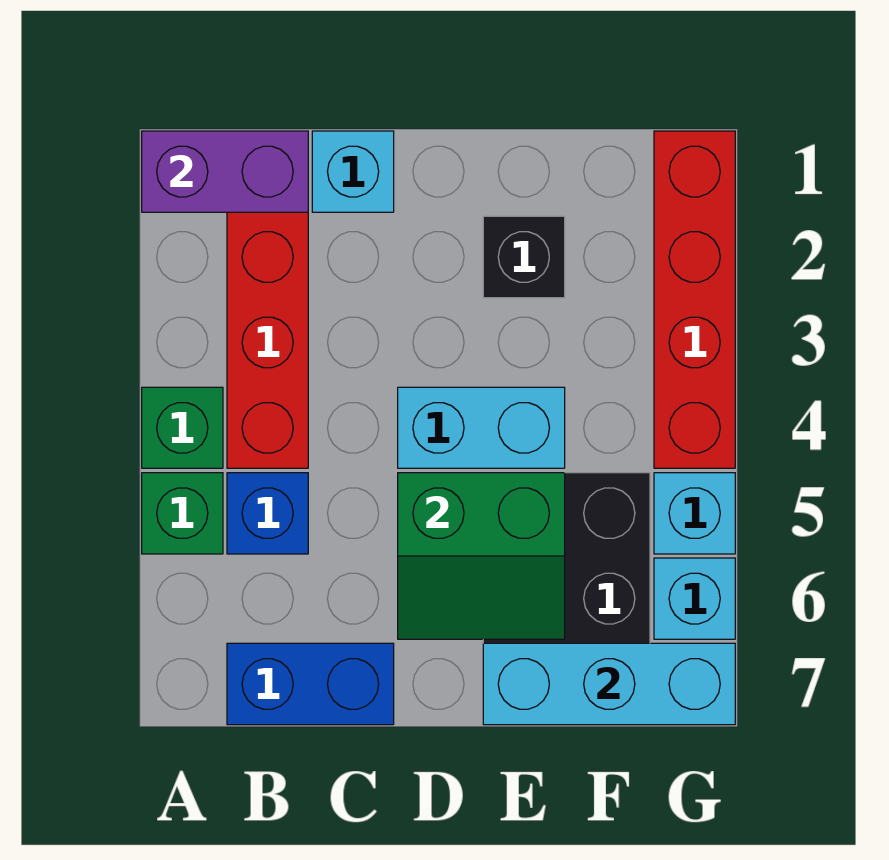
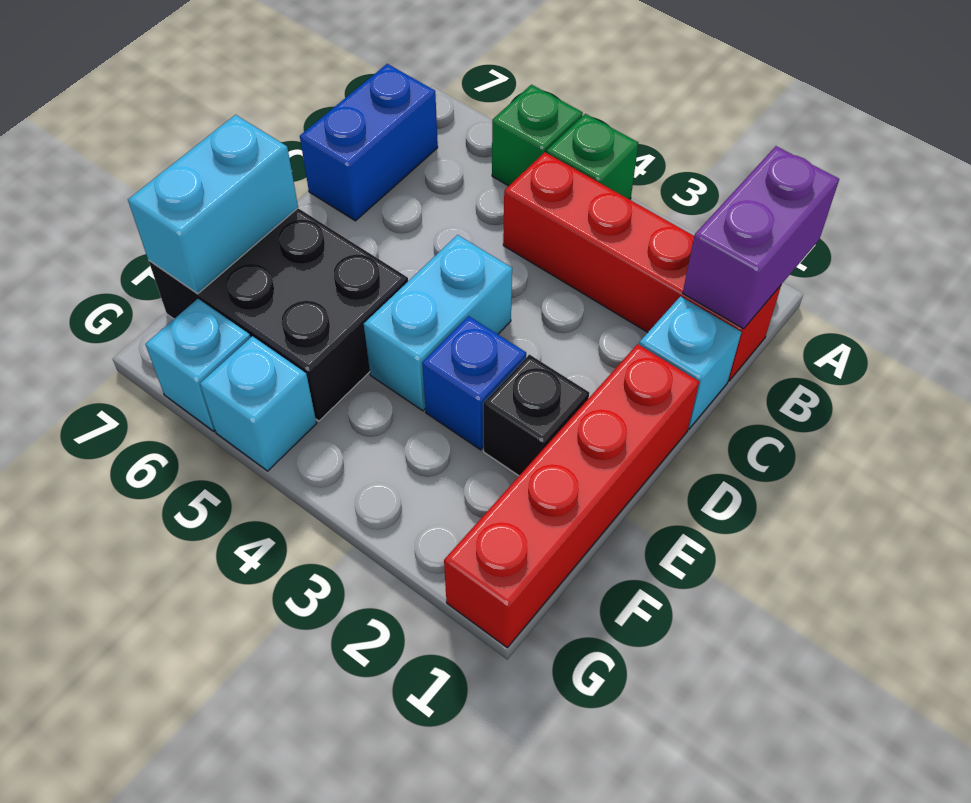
blue 1x1 brick [227,473,308,554] -> blue 1x1 brick moved to [422,316,526,450]
green 2x2 slope [398,473,565,639] -> none
cyan 1x3 brick [483,643,735,725] -> cyan 1x2 brick [128,115,298,294]
red 1x4 brick [654,131,735,468] -> red 1x4 brick turned to [444,344,699,647]

